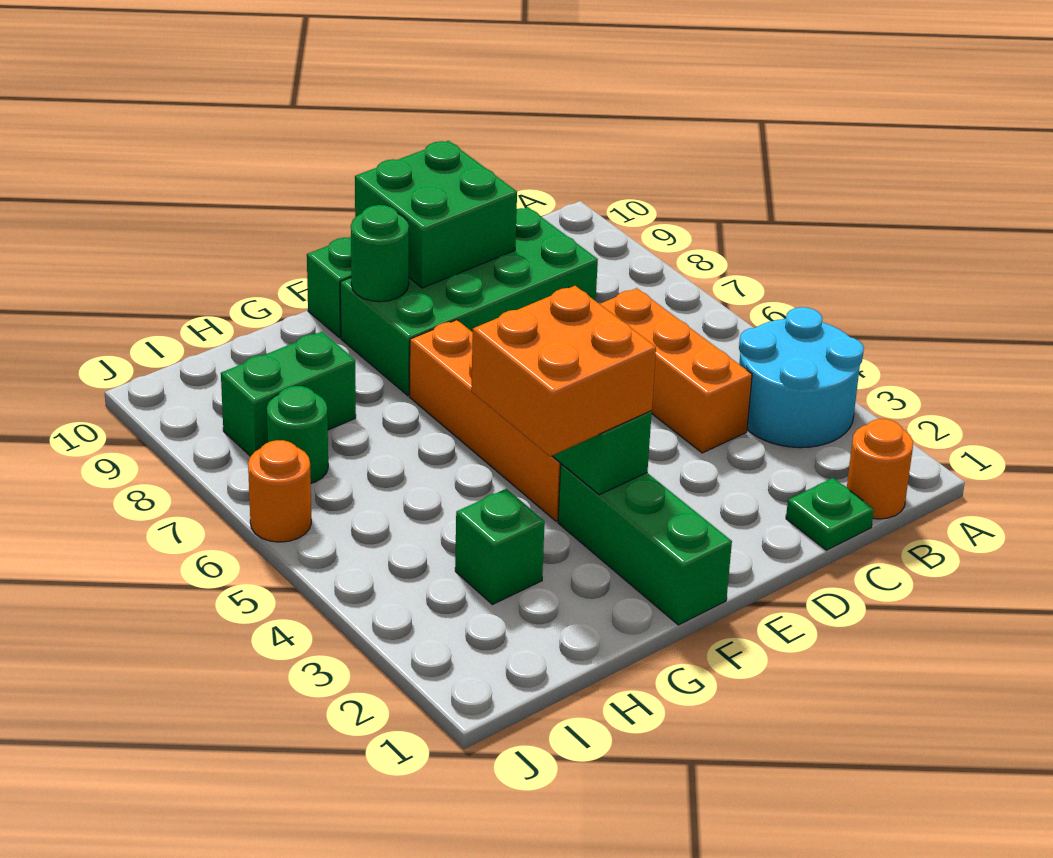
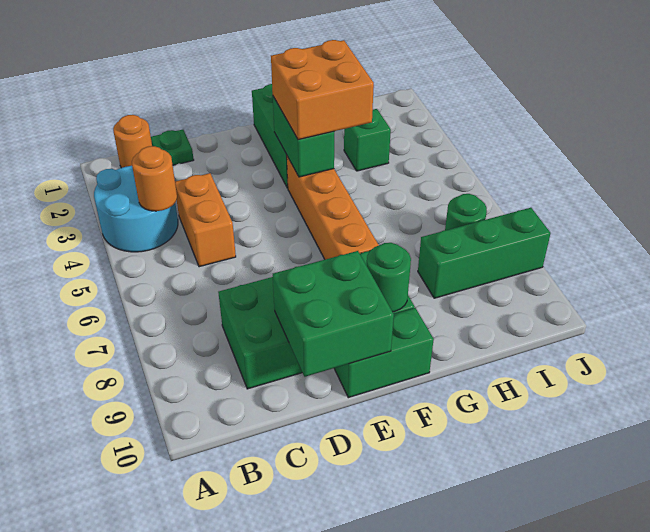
orange 1x3 brick [600,288,752,453] -> orange 1x2 brick [175,173,236,267]
green 1x2 brick [221,332,356,456] -> green 1x3 brick [418,208,551,298]
orange 1x1 round brick [248,440,311,542] -> orange 1x1 round brick moved to [132,146,177,211]

